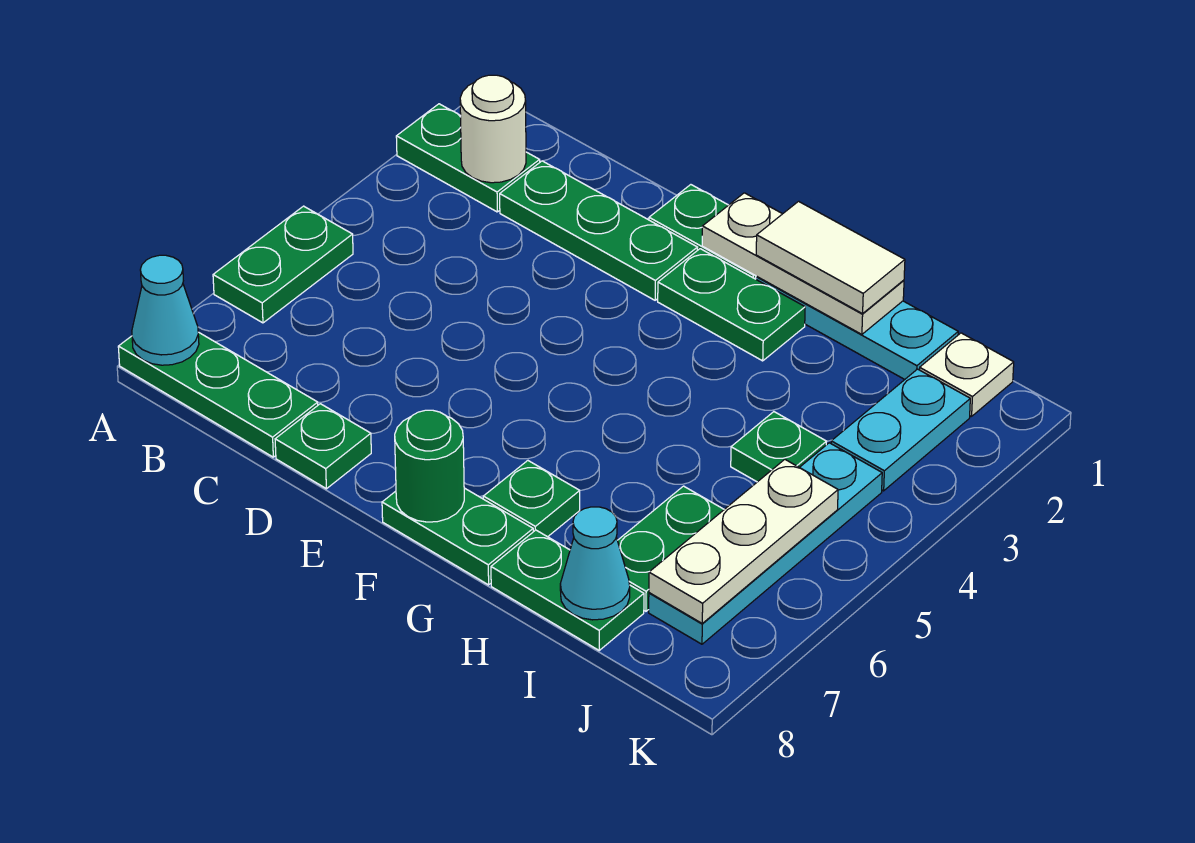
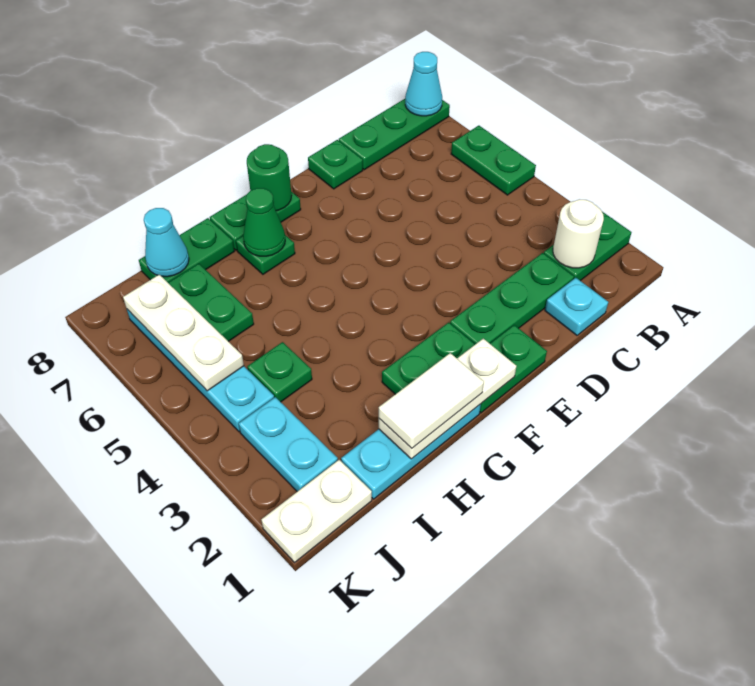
none -> cyan 1x1 plate [545,278,608,335]
none -> green 1x1 cone [243,188,285,256]
white 1x1 plate [920,333,1014,417] -> white 1x2 plate [261,460,372,562]

